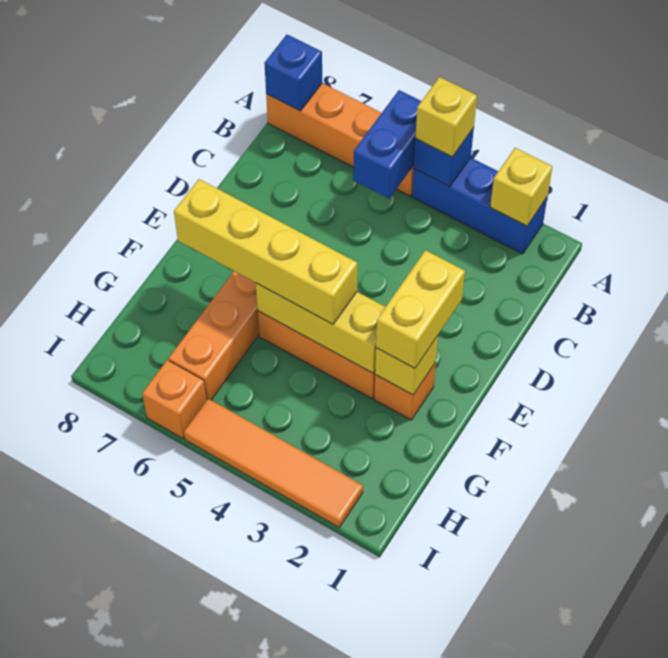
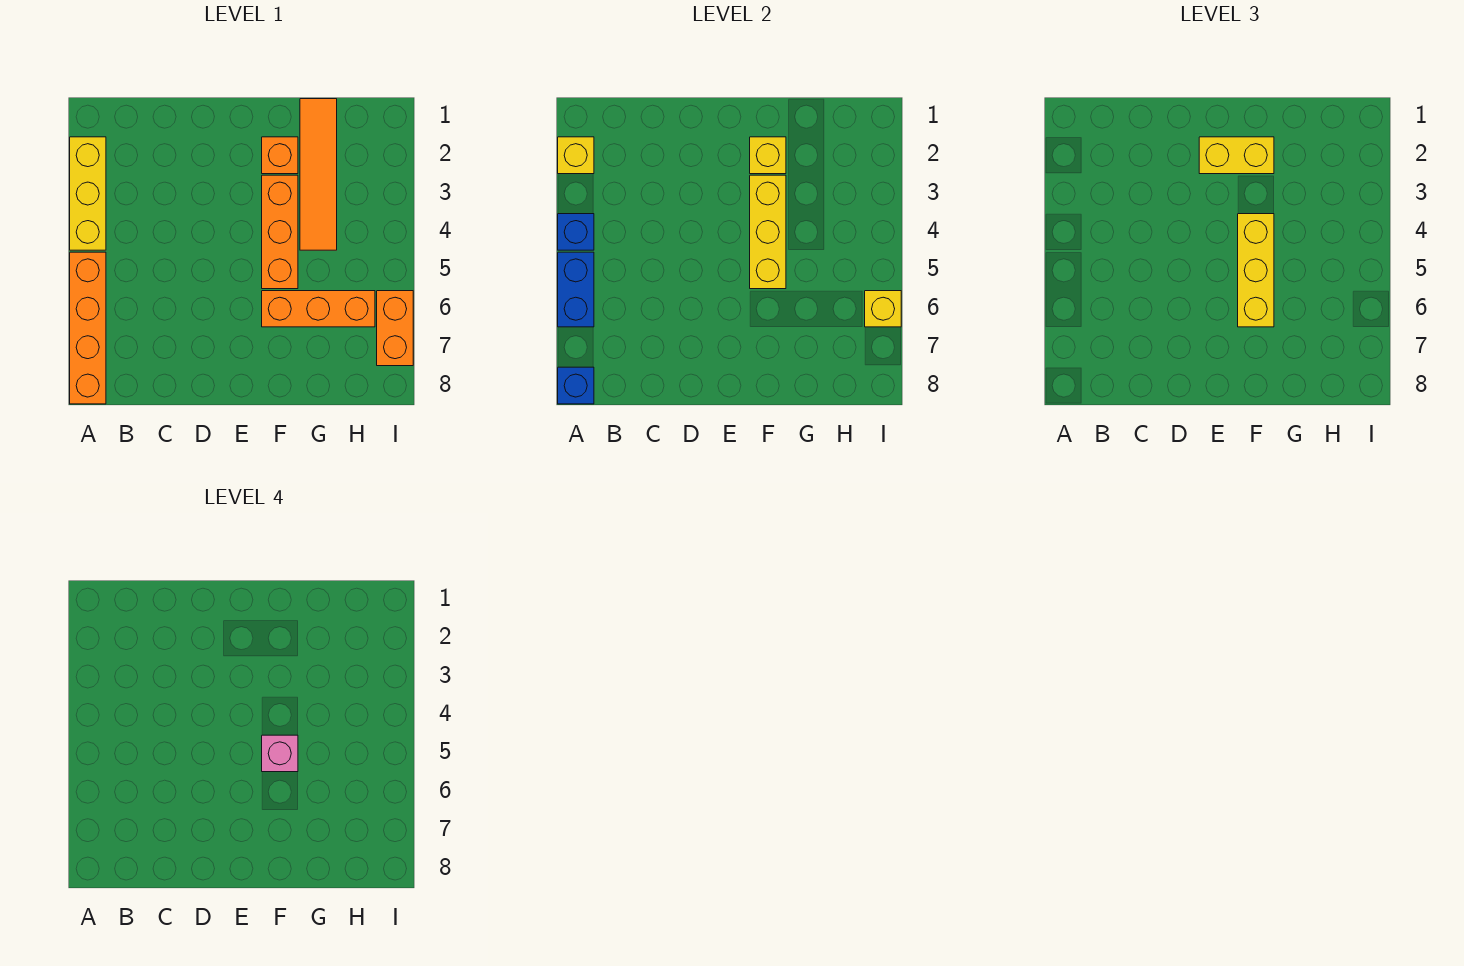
blue 1x3 brick [412,158,548,254] -> yellow 1x3 brick [70,137,106,250]
yellow 1x1 brick [416,77,477,157] -> yellow 1x1 brick moved to [865,291,901,327]
blue 1x2 brick [353,90,421,199] -> blue 1x2 brick turned to [558,252,594,327]
yellow 1x4 brick [174,179,357,324] -> yellow 1x3 brick [1238,214,1274,327]
none -> pink 1x1 brick [262,735,298,772]
orange 1x4 tile [184,399,363,527] -> orange 1x4 tile moved to [300,99,337,250]
orange 1x1 brick [142,360,207,438] -> orange 1x2 brick [377,291,413,366]

